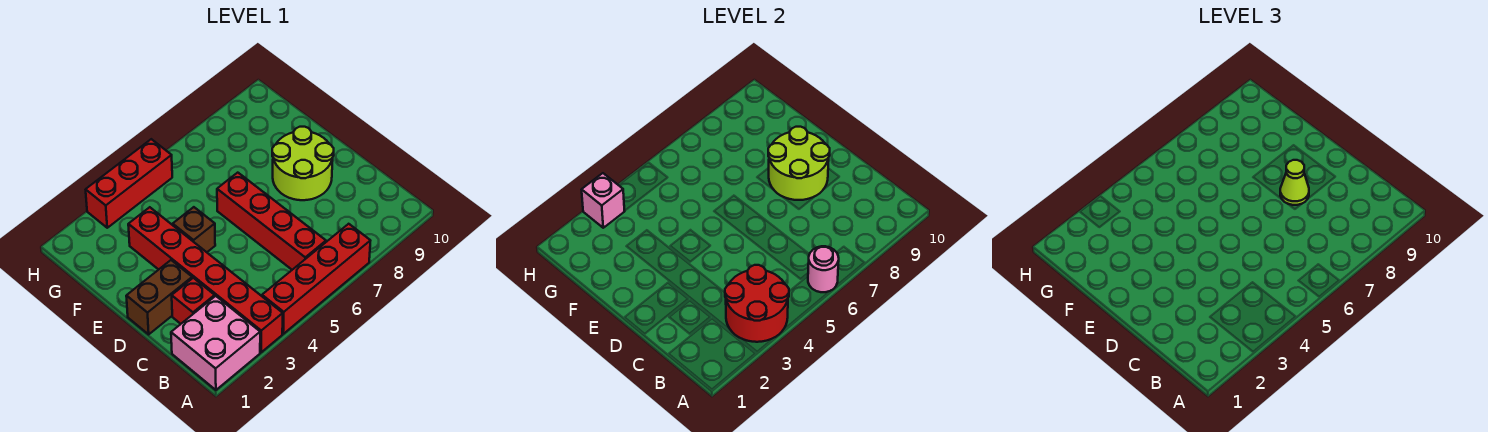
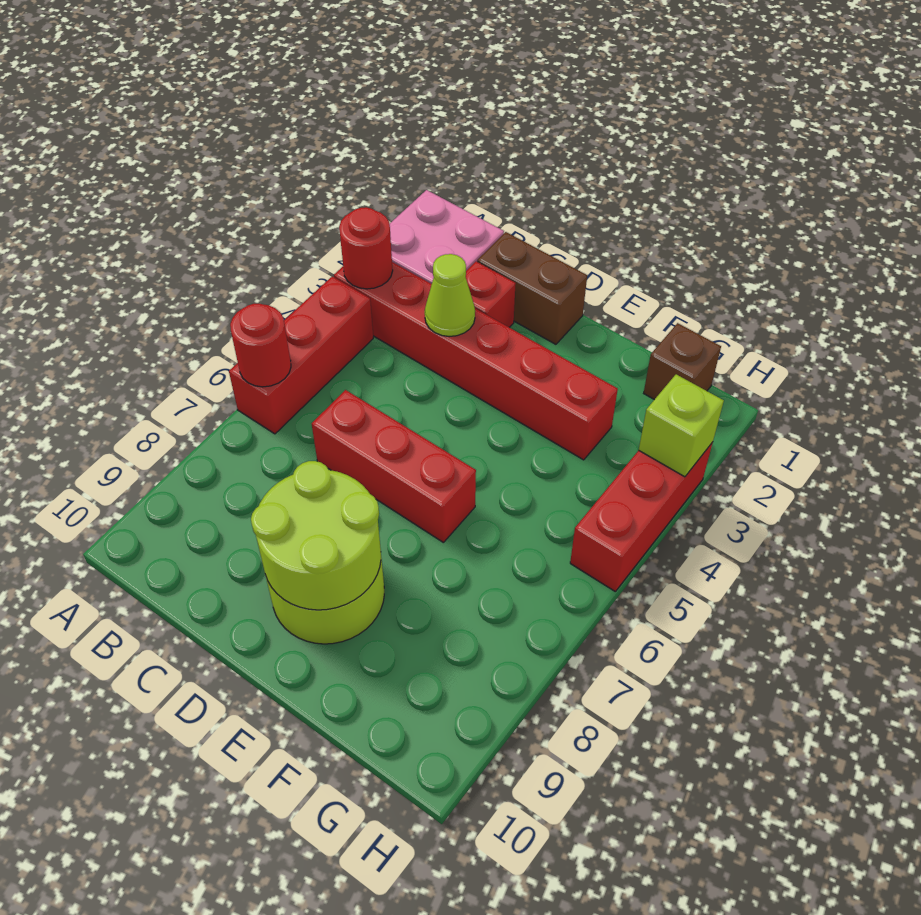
red 2x2 round brick [725,265,789,342] -> red 1x1 round brick [339,207,393,289]
red 1x4 brick [262,224,370,334] -> red 1x3 brick [229,276,373,434]
pink 1x1 round brick [808,246,839,292] -> red 1x1 round brick [230,304,291,387]
red 1x4 brick [217,173,326,270] -> red 1x3 brick [312,390,476,543]
brown 1x2 brick [126,260,192,334] -> brown 1x2 brick turned to [477,232,587,344]
lime 1x1 cone [1280,160,1309,205] -> lime 1x1 cone moved to [425,254,475,336]
brown 1x1 brick [173,207,215,252] -> brown 1x1 brick moved to [644,323,721,400]
pink 1x1 brick [582,173,625,228] -> lime 1x1 brick [639,374,724,477]

